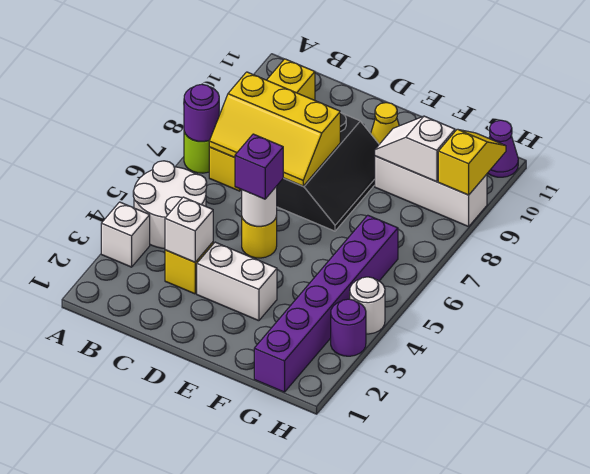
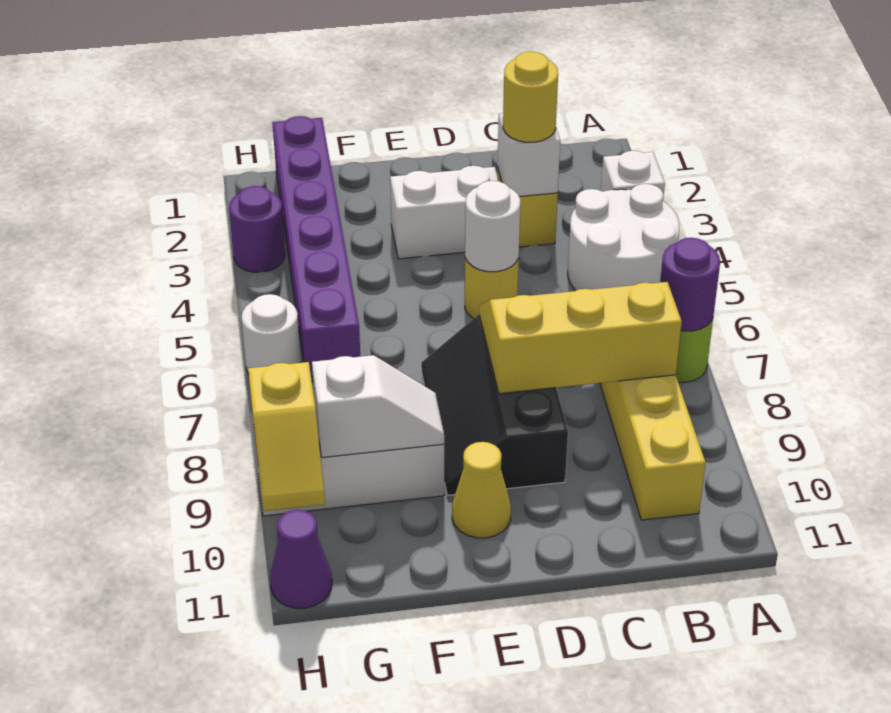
none -> yellow 1x1 round brick [503,52,558,142]
purple 1x1 brick [235,134,283,199] -> none
white 1x1 round brick [350,277,385,334] -> white 1x1 round brick moved to [241,294,301,374]

